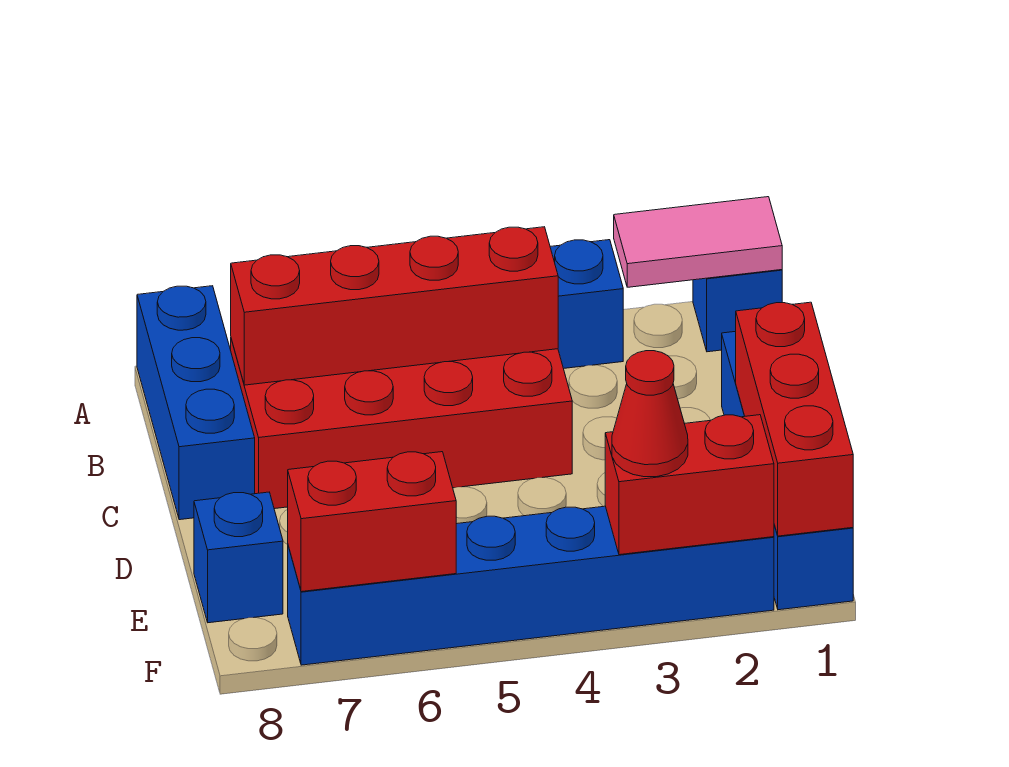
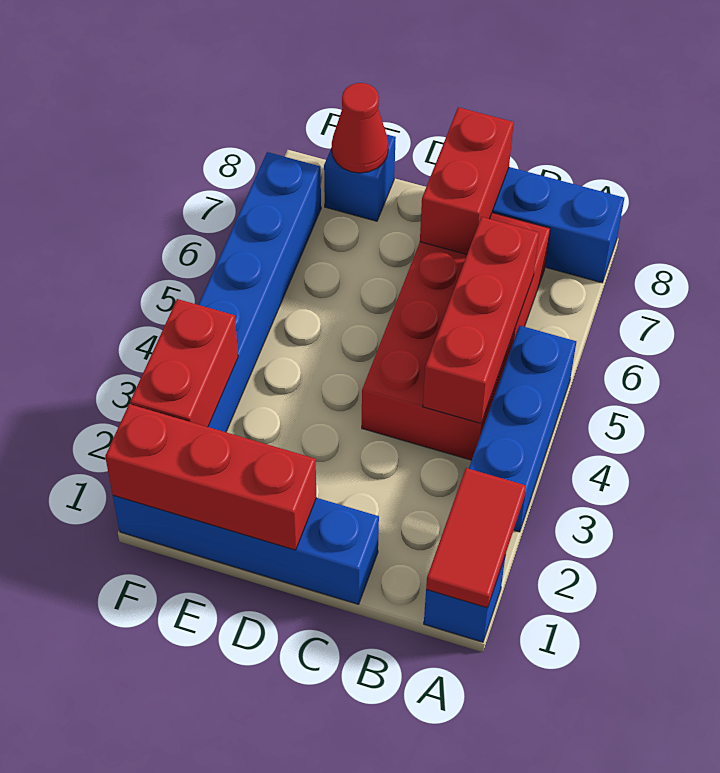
pink 1x2 tile [614,197,782,287] -> red 1x2 tile [426,468,526,608]
red 1x4 brick [231,227,558,385] -> red 1x3 brick [423,217,539,423]
red 1x1 cone [612,351,688,477] -> red 1x1 cone moved to [332,83,388,173]
red 1x2 brick [288,452,456,592] -> red 1x2 brick moved to [420,107,514,254]

